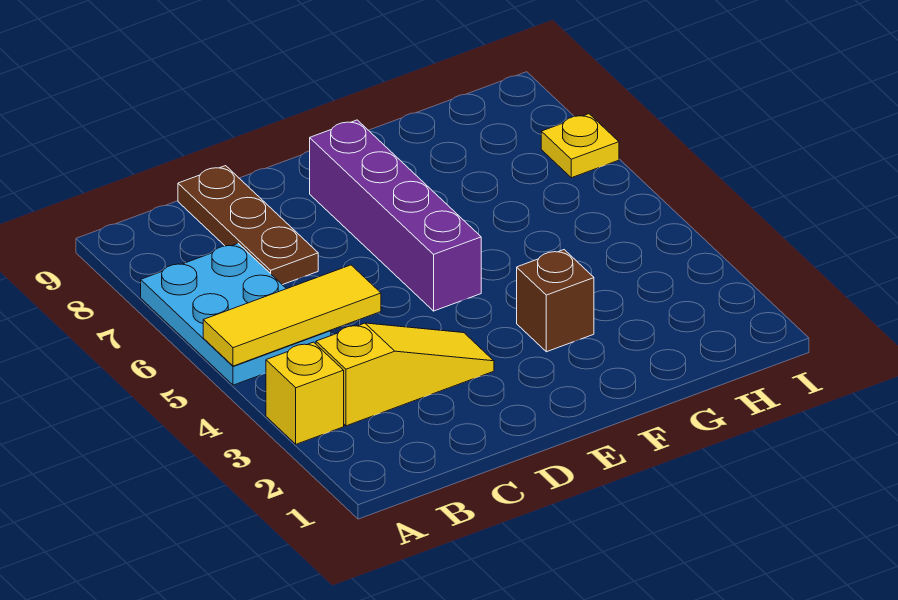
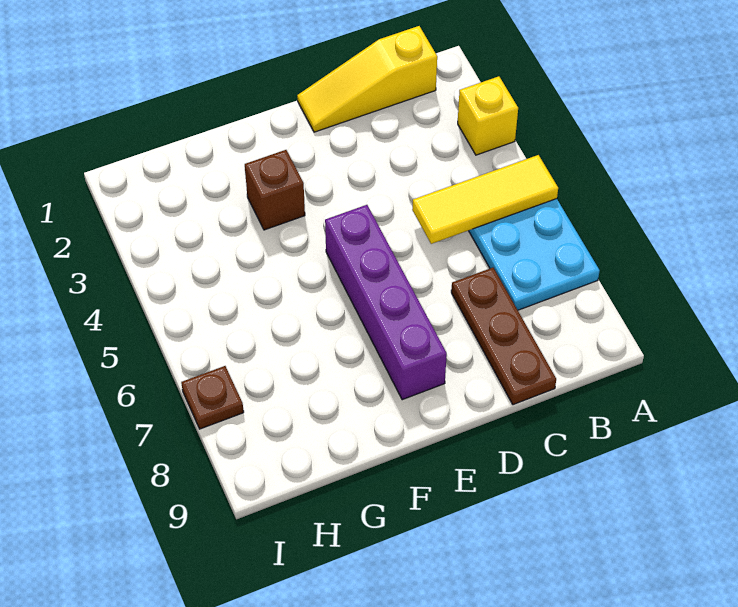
yellow 1x3 slope [316,323,494,426] -> yellow 1x3 slope moved to [297,26,437,132]
yellow 1x1 plate [541,114,619,178] -> brown 1x1 plate [181,366,244,429]

